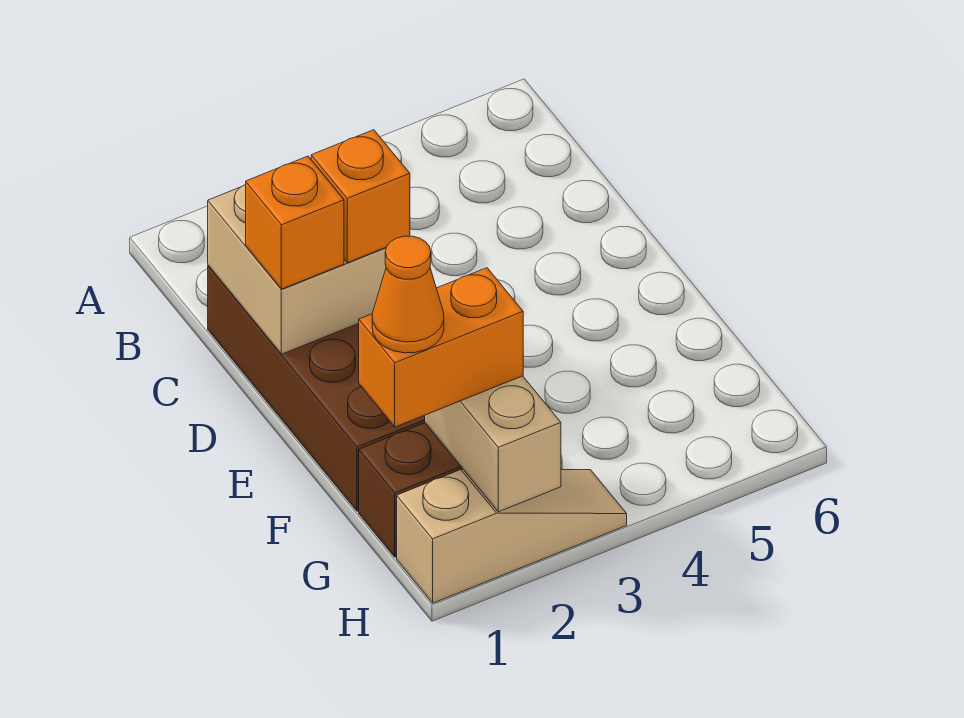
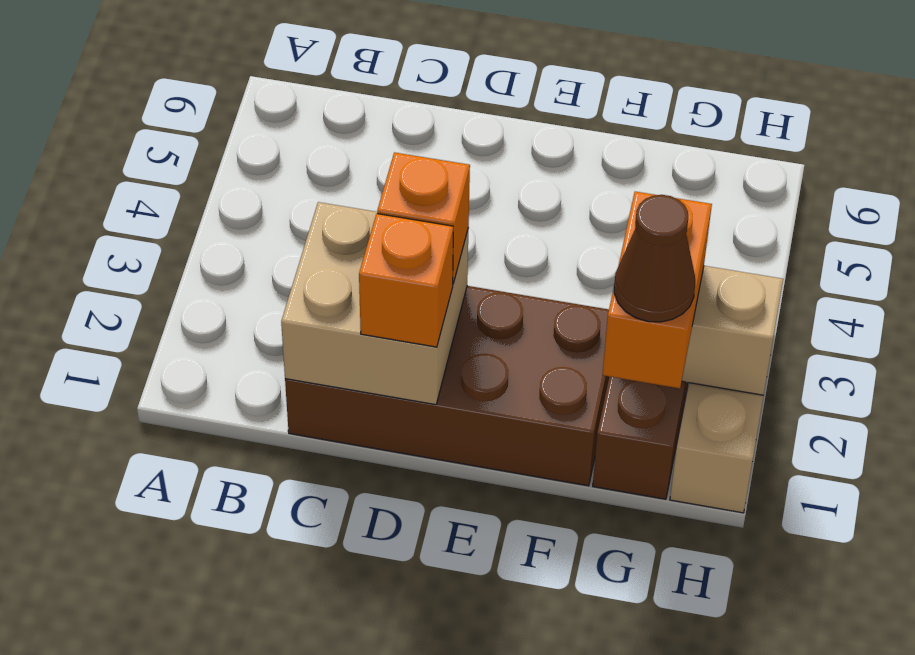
orange 1x1 cone [372,236,444,353] -> brown 1x1 cone [614,195,695,322]

